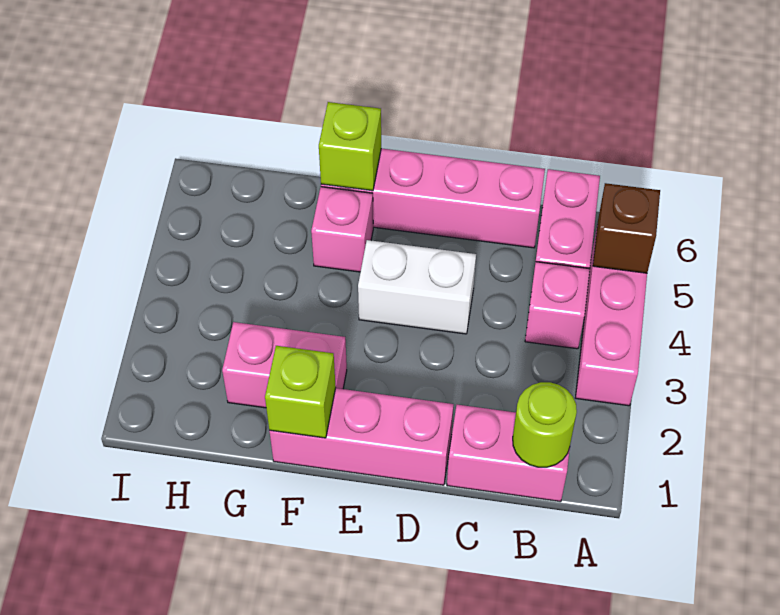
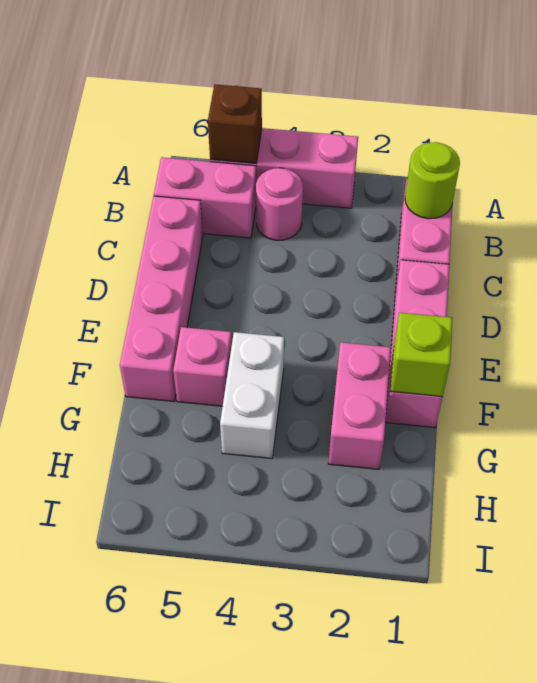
pink 1x1 brick [525,262,590,349] -> pink 1x1 round brick [256,168,303,240]
white 1x2 brick [358,240,476,334] -> white 1x2 brick moved to [220,332,284,459]
lime 1x1 brick [319,102,381,191] -> none

